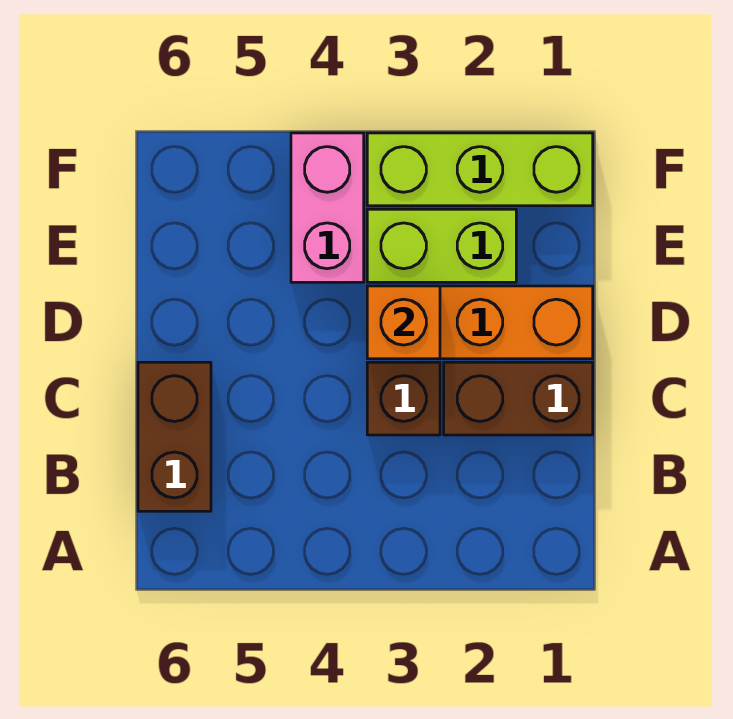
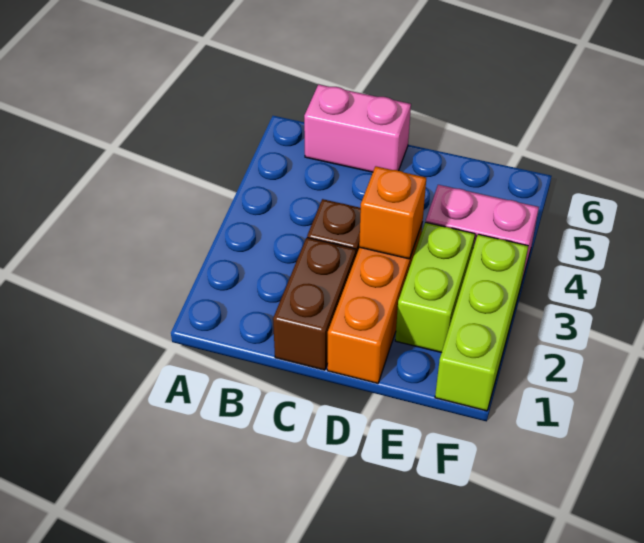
brown 1x2 brick [138,362,211,511] -> pink 1x2 brick [304,84,411,172]

